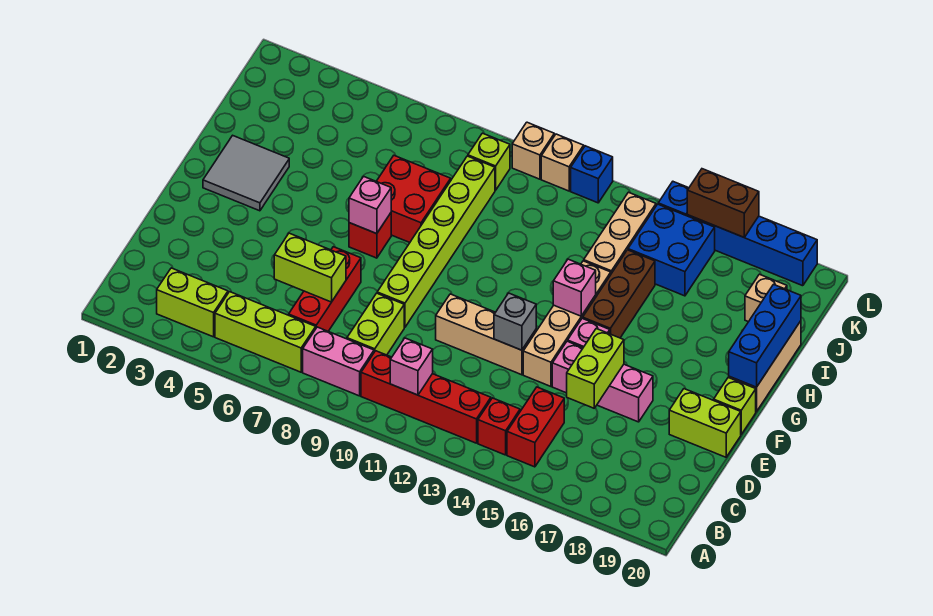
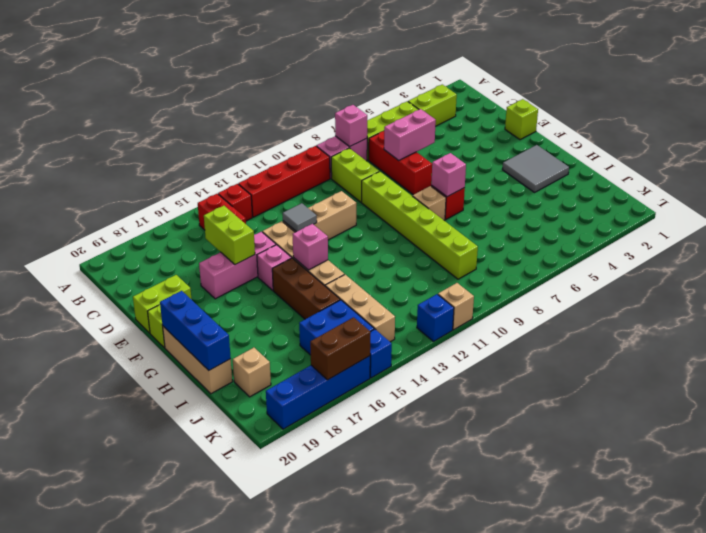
pink 1x1 brick [390,338,433,395] -> pink 1x1 brick moved to [335,105,367,147]
lime 1x2 brick [274,233,346,302] -> pink 1x2 brick [384,109,436,161]
grey 1x1 brick [494,293,536,350] -> grey 1x1 tile [283,203,317,232]
red 2x2 brick [376,156,451,242] -> none
lime 1x1 brick [468,133,510,190] -> lime 1x1 brick moved to [505,99,538,140]
tan 1x1 brick [512,122,554,179] -> tan 1x1 brick moved to [413,186,446,220]

